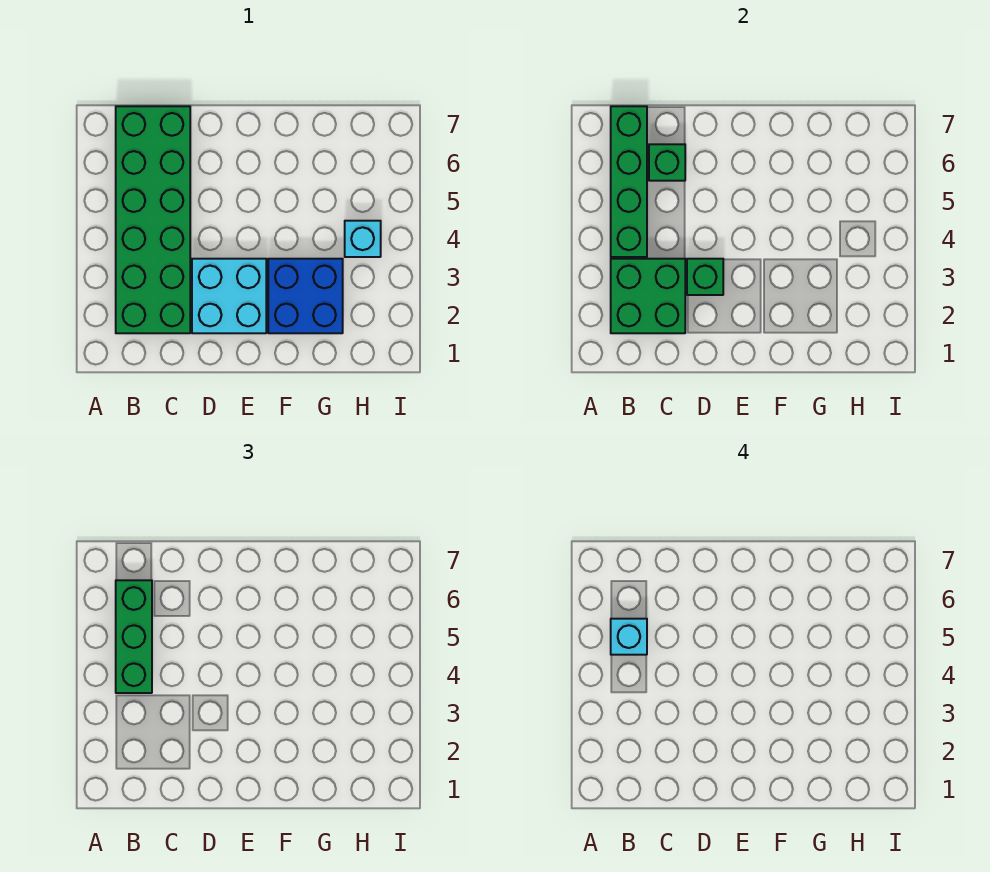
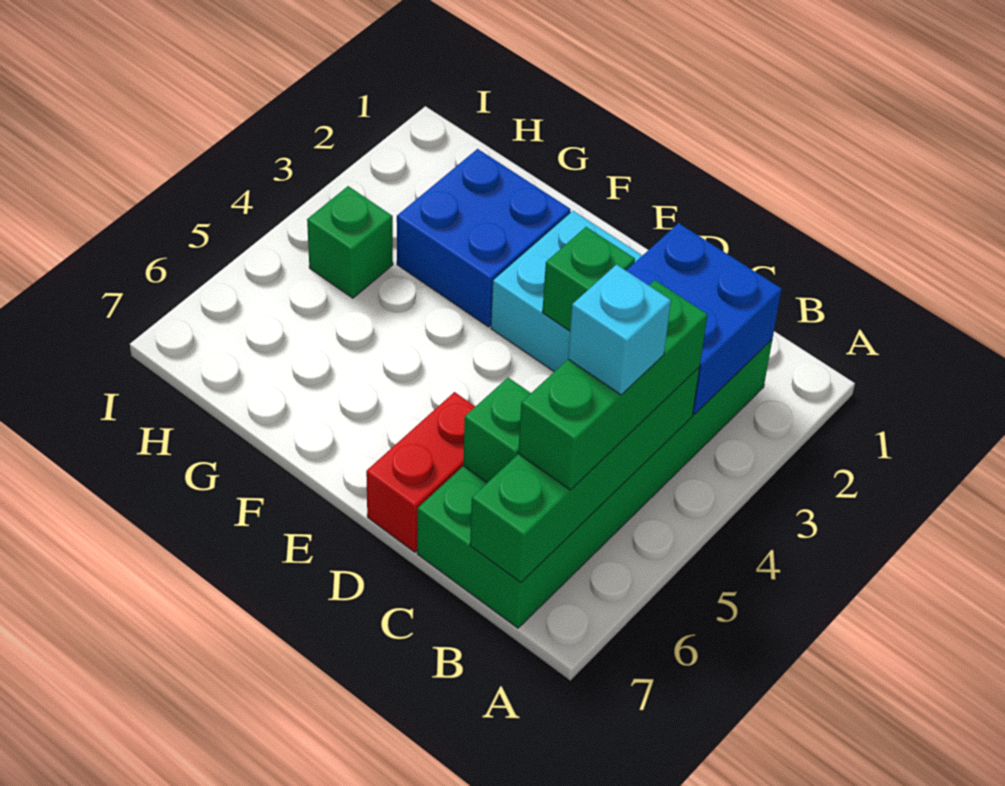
green 2x2 brick [611,259,685,333] -> blue 2x2 brick [626,223,782,415]
none -> red 1x2 brick [366,392,476,552]
cyan 1x1 brick [345,221,381,257] -> green 1x1 brick [307,186,393,298]

